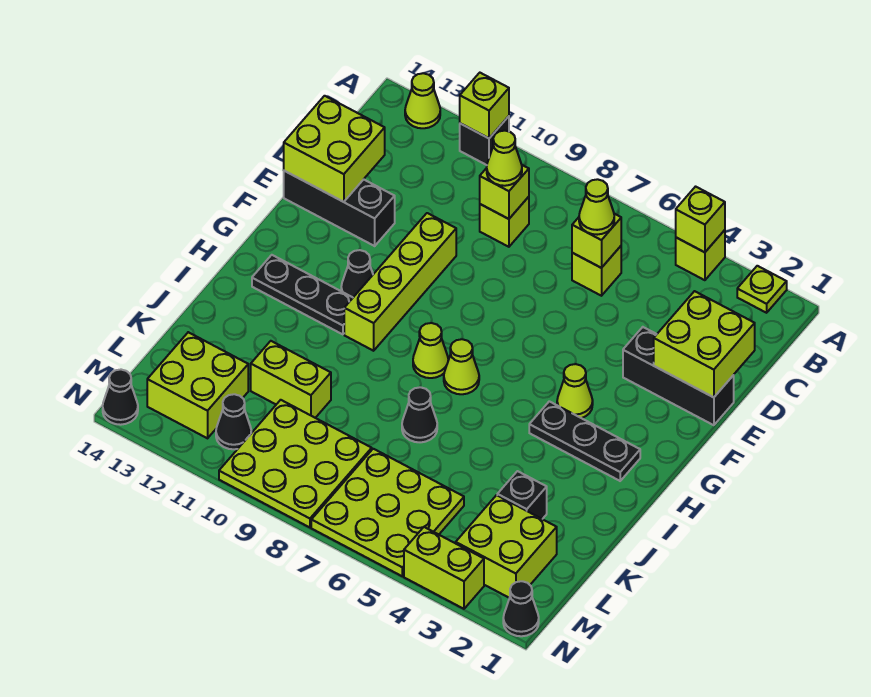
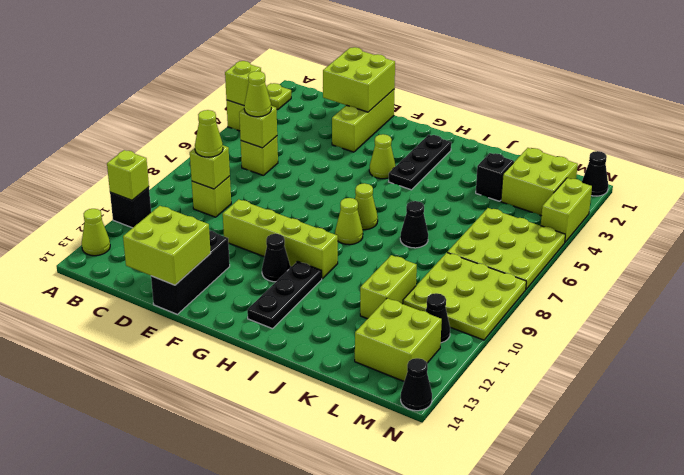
black 1x3 brick [623,327,734,425] -> lime 1x3 brick [332,89,395,152]

